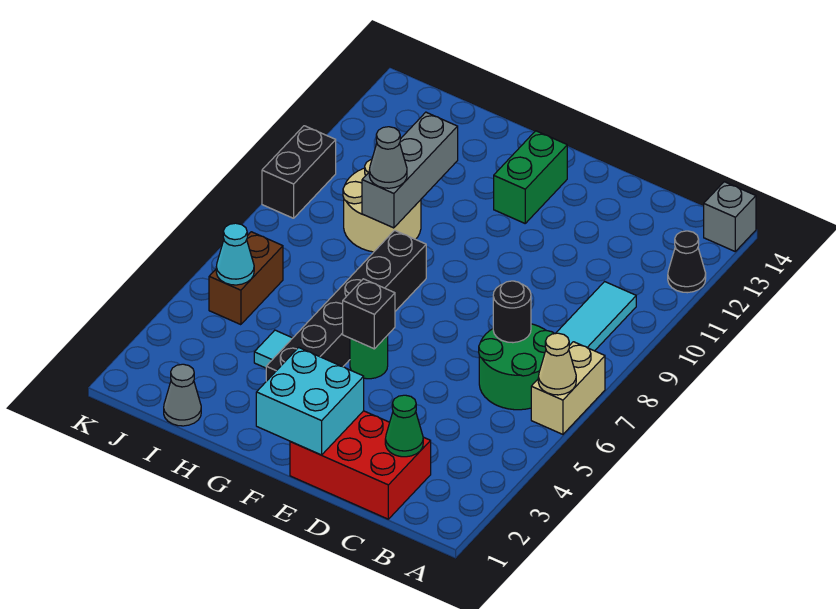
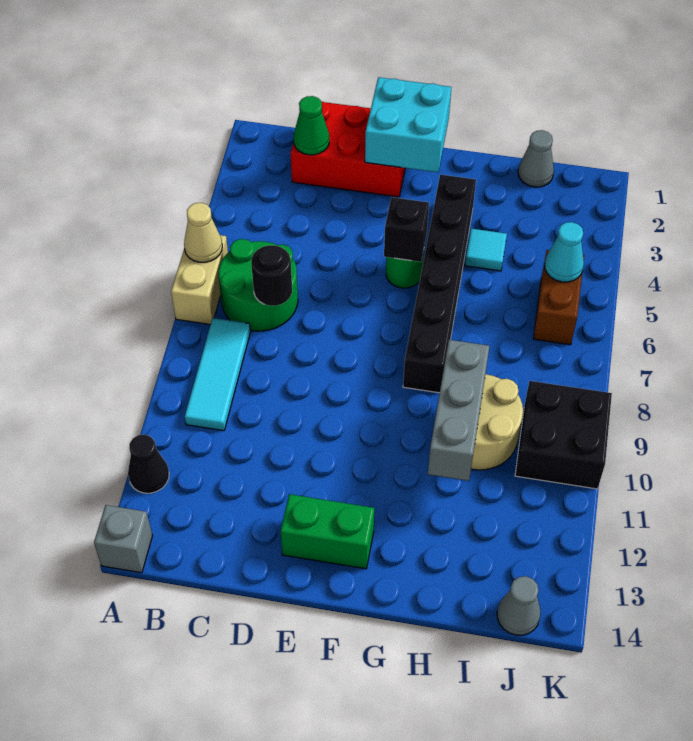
green 1x2 brick [494,131,567,223] -> green 1x2 brick turned to [281,494,374,569]
grey 1x1 cone [369,127,407,188] -> grey 1x1 cone moved to [497,576,541,635]
black 1x2 brick [262,126,336,218] -> black 2x2 brick [515,381,612,489]

